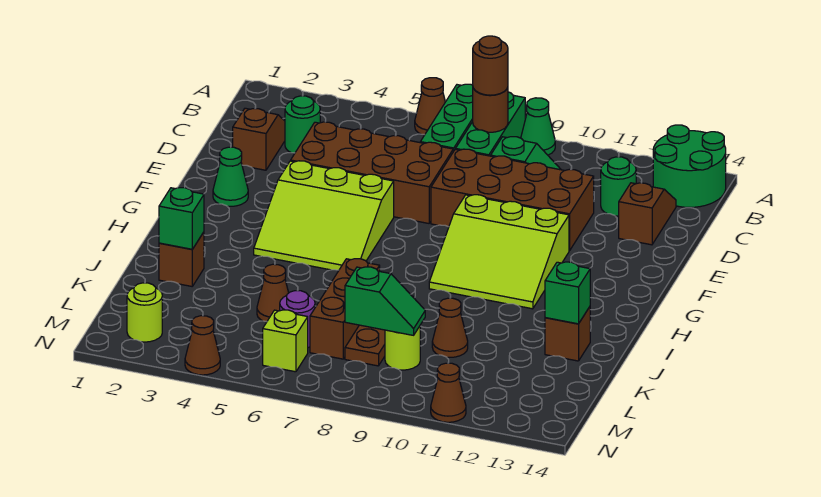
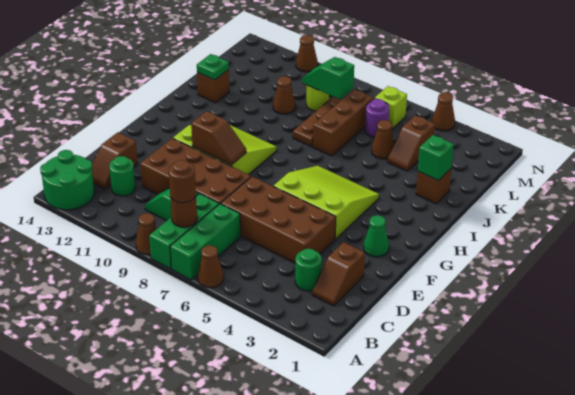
green 1x1 cone [521,98,555,155] -> brown 1x1 cone [136,213,156,255]
none -> brown 1x2 slope [191,111,246,165]
green 1x1 brick [545,262,590,324] -> green 1x1 plate [197,54,229,80]
none -> brown 1x2 slope [388,115,435,171]
lime 1x1 round brick [127,283,162,342] -> none

